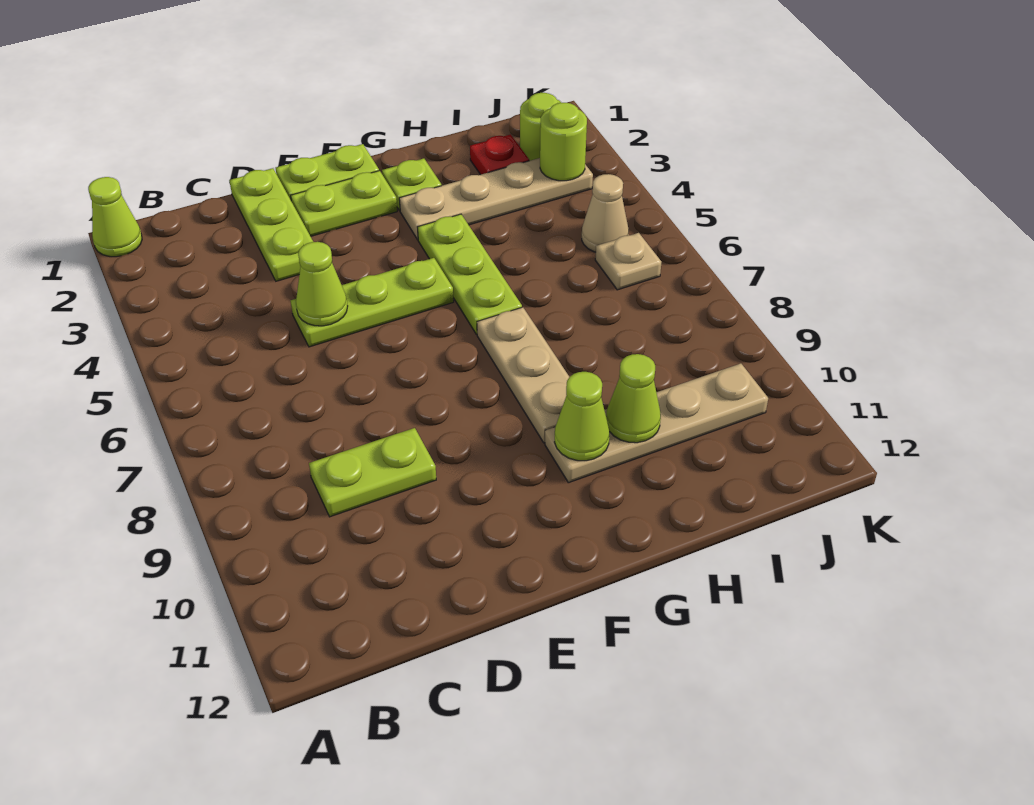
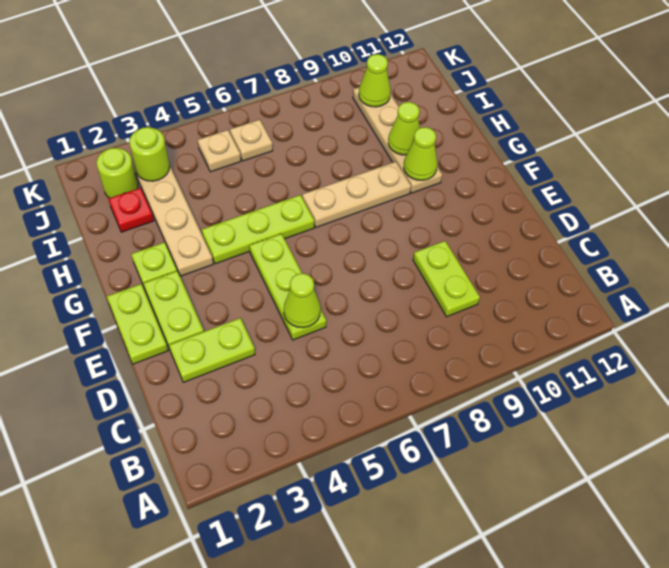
lime 1x1 cone [88,177,142,257] -> lime 1x1 cone moved to [359,54,391,107]
lime 1x3 plate [229,168,313,281] -> lime 1x2 plate [169,318,255,382]
tan 1x1 cone [582,174,629,252] -> tan 1x1 plate [198,130,241,172]

